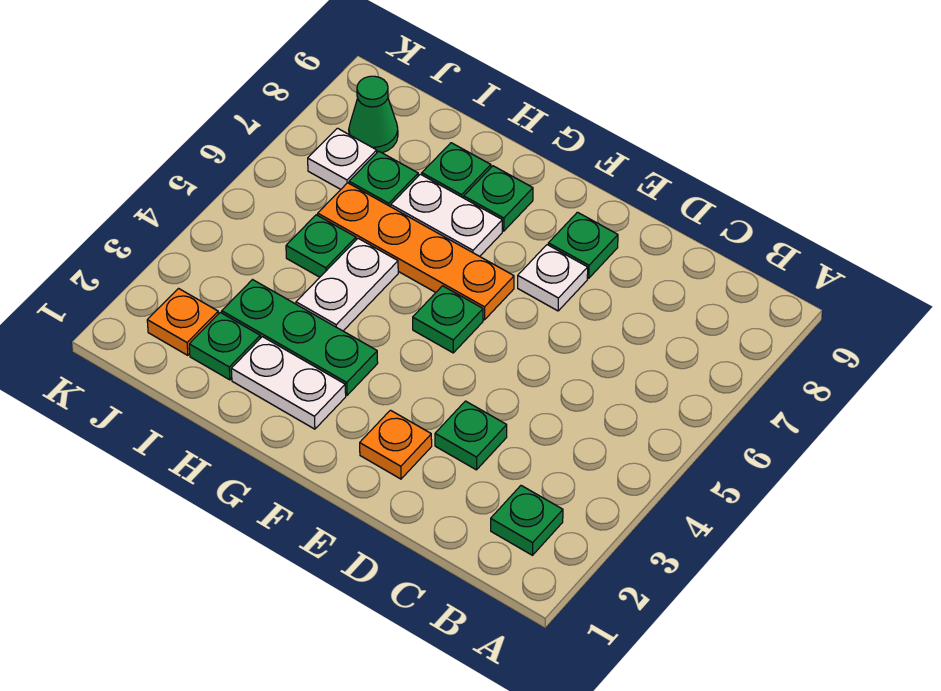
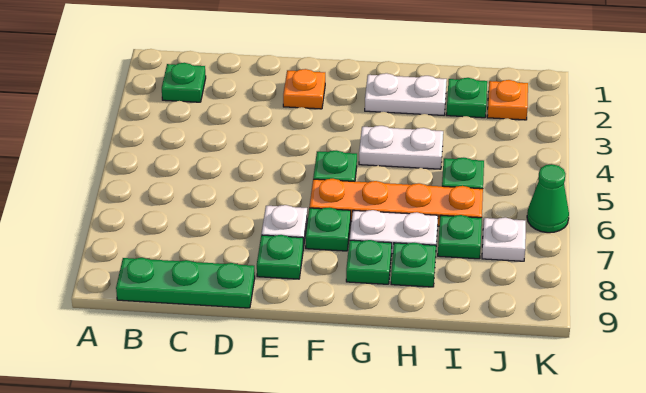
green 1x1 plate [435,401,507,470] -> green 1x1 plate moved to [306,207,351,251]
green 1x3 plate [222,280,378,395] -> green 1x3 plate moved to [116,258,255,308]
white 1x2 plate [296,238,398,331] -> white 1x2 plate turned to [359,126,443,169]
green 1x1 cone [349,76,398,153] -> green 1x1 cone moved to [527,164,569,233]

